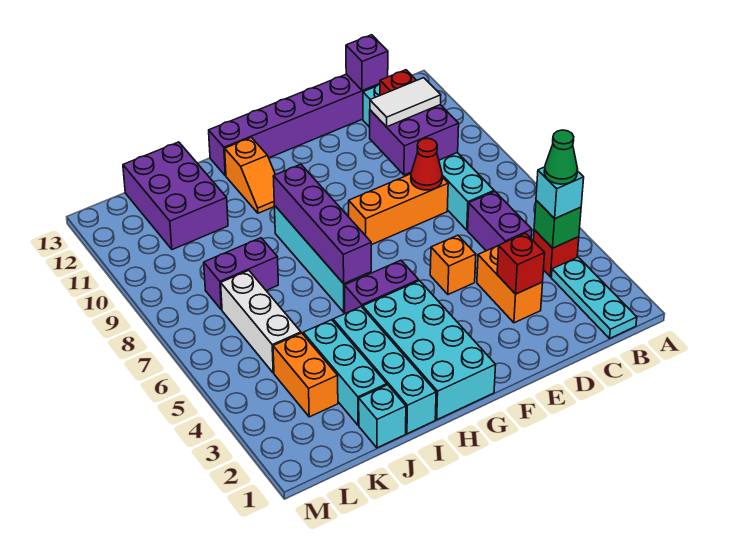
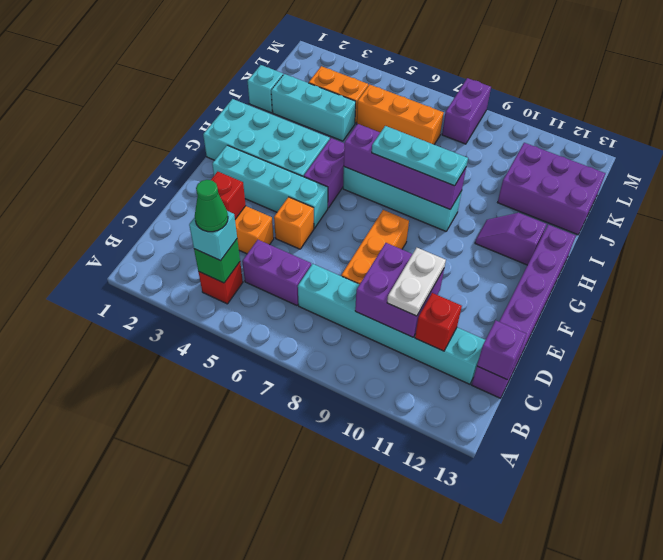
cyan 1x3 plate [551,257,637,338] -> cyan 1x3 plate moved to [372,126,468,186]
white 1x2 tile [370,78,441,127] -> white 1x2 plate [387,248,446,316]
red 1x1 cone [411,138,442,190] -> none
orange 1x2 slope [225,137,275,213] -> purple 1x2 slope [475,213,546,265]
cyan 1x4 brick [333,307,436,434] -> cyan 1x4 brick moved to [212,145,328,228]
purple 1x2 brick [204,238,278,310] -> purple 1x2 brick moved to [442,78,491,144]
white 1x3 brick [221,270,301,373] -> orange 1x3 brick [357,84,444,144]

